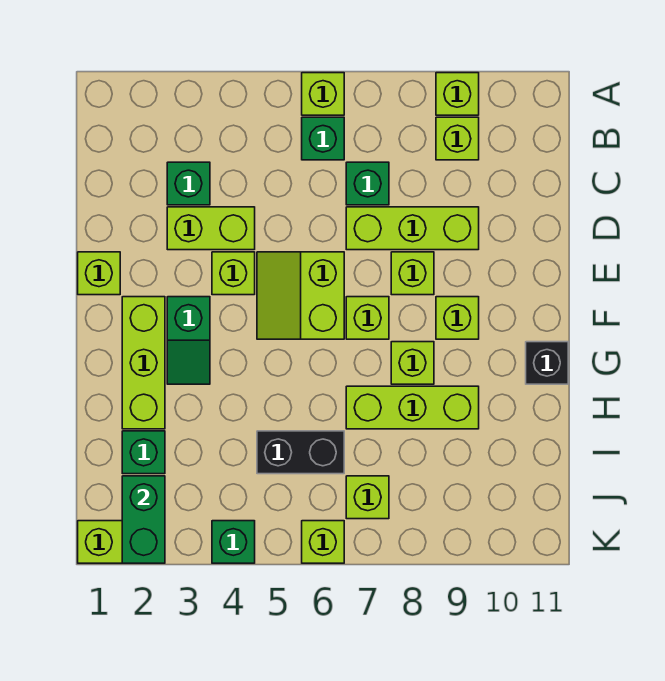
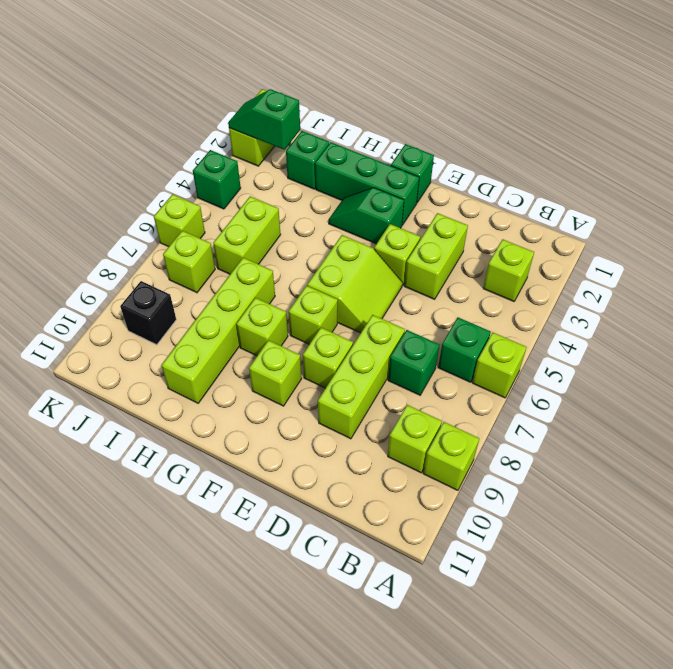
green 1x1 brick [167,162,210,205] -> green 1x1 brick moved to [391,144,434,202]
lime 1x1 brick [78,252,120,295] -> lime 1x1 brick moved to [483,239,534,302]
lime 2x2 slope [257,252,344,339] -> lime 2x2 slope turned to [307,235,402,333]
lime 1x3 brick [122,297,165,429] -> green 1x3 brick [315,142,419,225]
black 1x1 brick [526,342,568,384] -> black 1x1 brick moved to [120,281,176,345]
lime 1x3 brick [346,386,479,429] -> lime 1x4 brick [161,258,275,403]
black 1x2 brick [257,431,344,474] -> lime 1x2 brick [213,196,281,274]
green 1x2 brick [122,476,165,563] -> green 1x2 slope [228,89,300,150]

